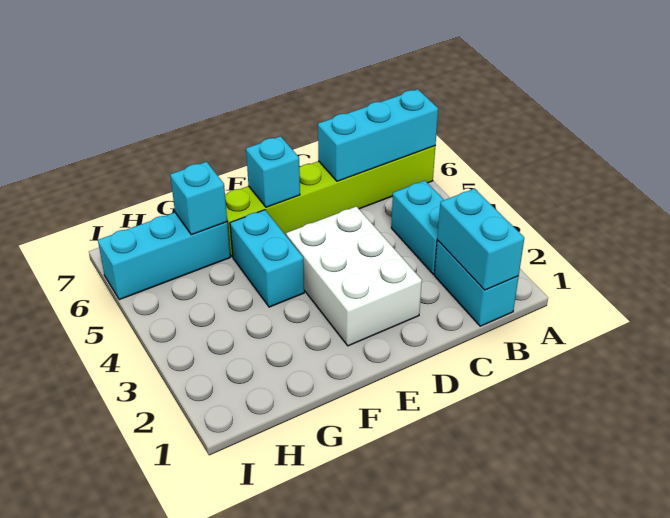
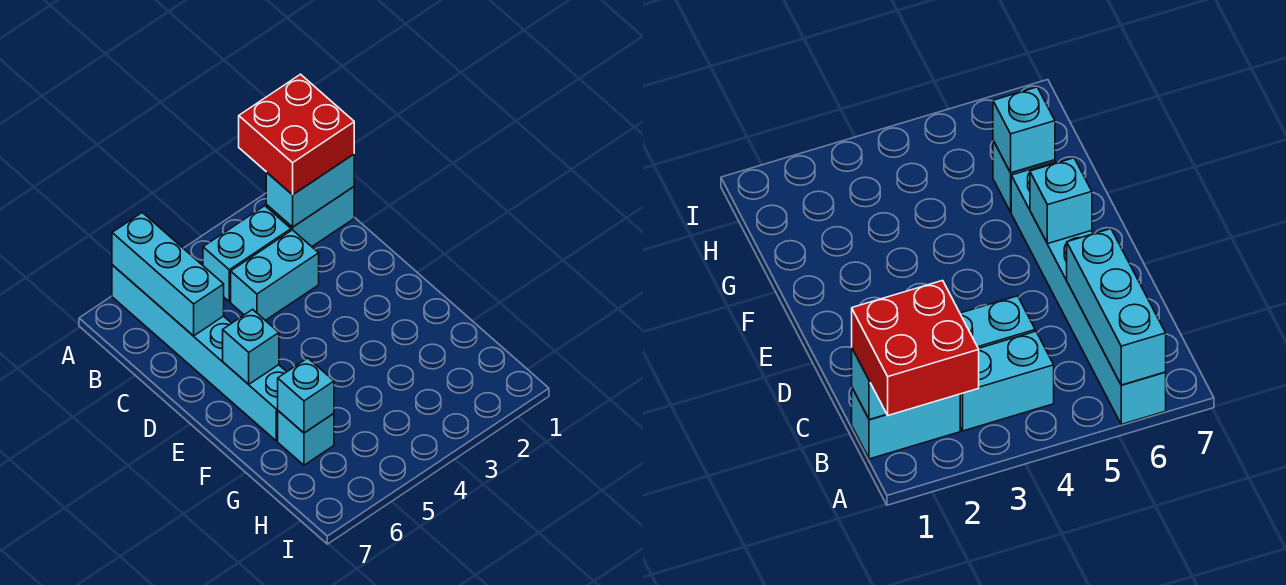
none -> red 2x2 brick [239,74,354,195]
lime 1x6 brick [225,146,435,257] -> cyan 1x6 brick [112,265,286,441]
white 2x3 brick [286,206,422,346] -> none
cyan 1x2 brick [230,210,304,307] -> cyan 1x2 brick moved to [231,230,319,320]
cyan 1x3 brick [98,212,230,300] -> cyan 1x1 brick [278,411,334,465]

